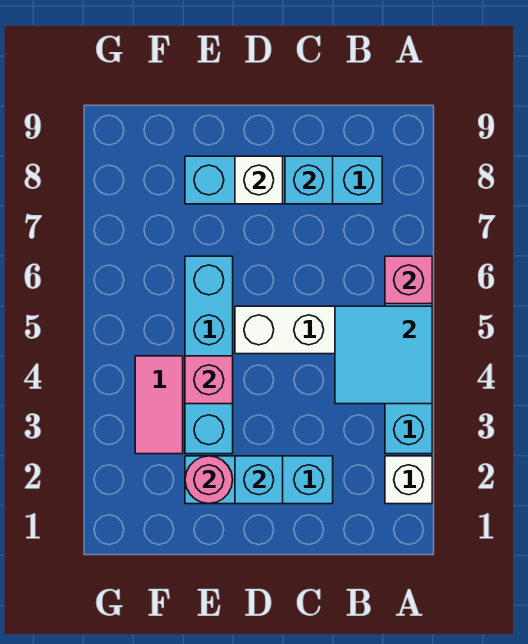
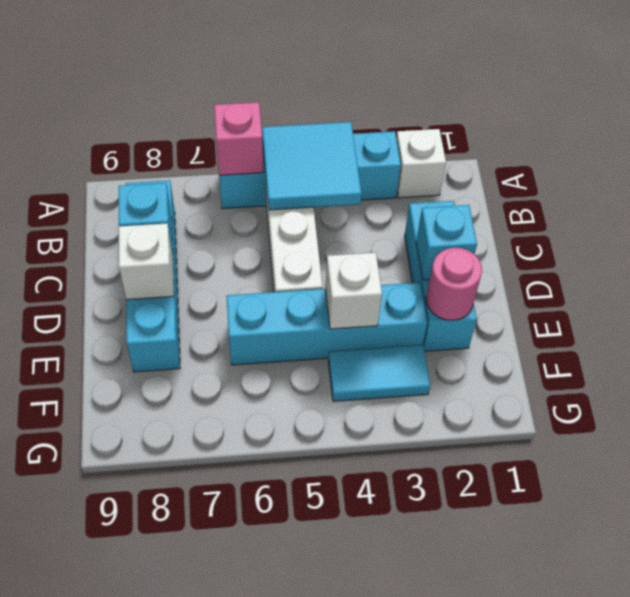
pink 1x1 brick [185,356,233,404] -> white 1x1 brick [325,253,382,329]
pink 1x2 tile [135,356,183,454] -> cyan 1x2 tile [328,345,430,401]

